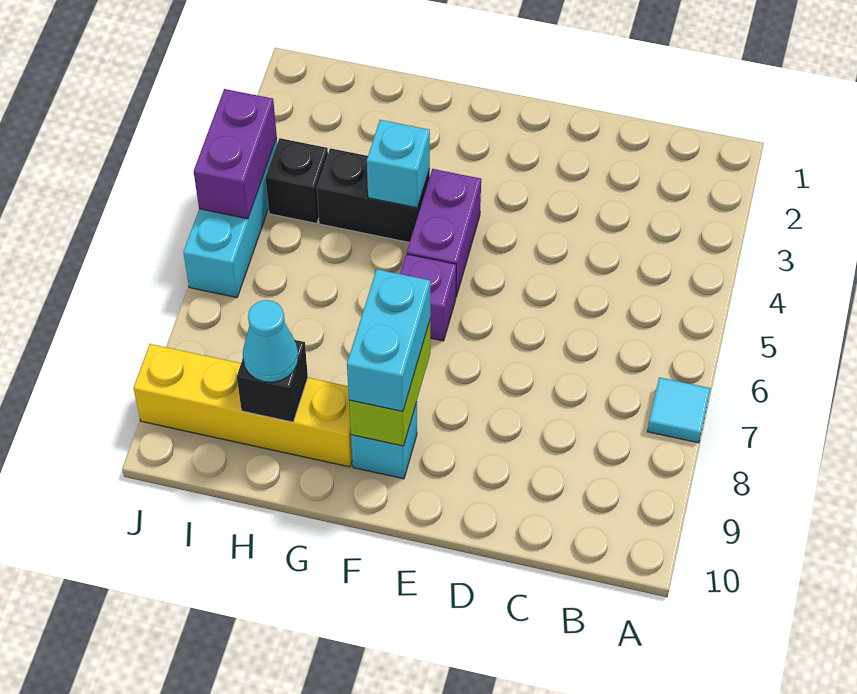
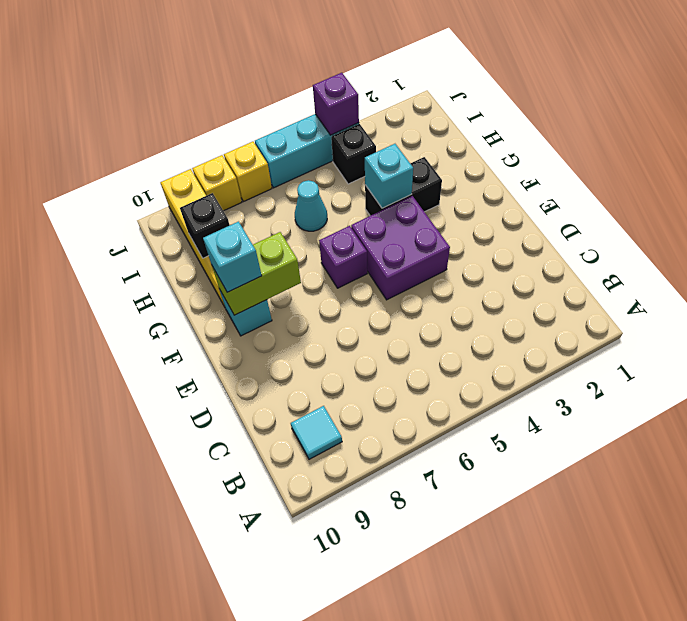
cyan 1x1 tile [647,377,710,443] -> cyan 1x1 tile moved to [291,406,342,459]
purple 1x2 brick [407,169,481,297] -> purple 2x2 brick [351,196,450,300]
cyan 1x2 brick [347,269,430,412] -> cyan 1x1 brick [203,222,262,292]
black 1x2 brick [317,148,430,243] -> black 1x2 brick turned to [365,157,442,216]
cyan 1x1 cone [243,300,298,382] -> cyan 1x1 cone moved to [295,180,327,231]
purple 1x2 brick [194,89,277,219] -> purple 1x1 brick [313,73,359,135]
none -> yellow 1x1 brick [224,142,272,202]
none -> yellow 1x1 brick [192,155,242,211]

